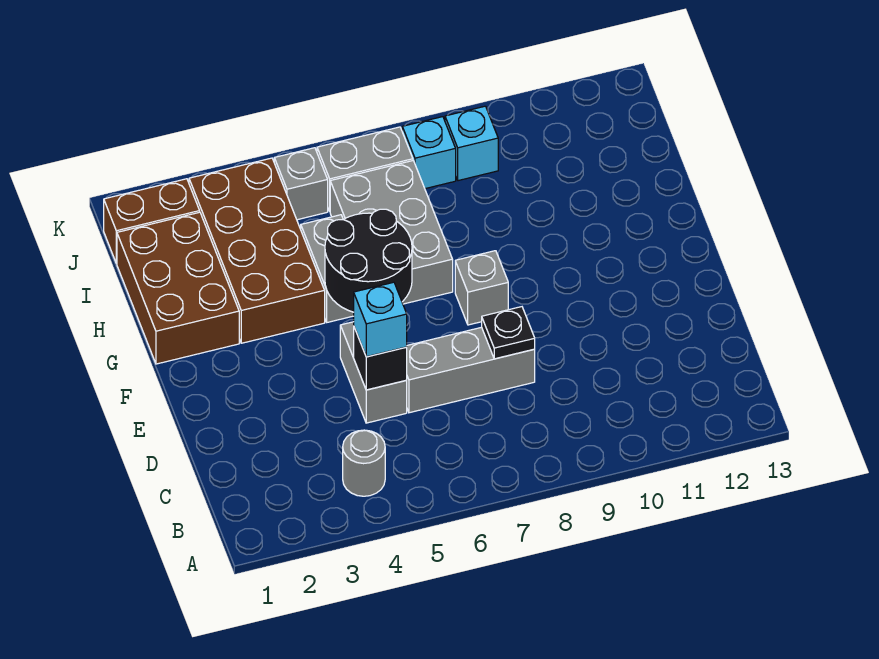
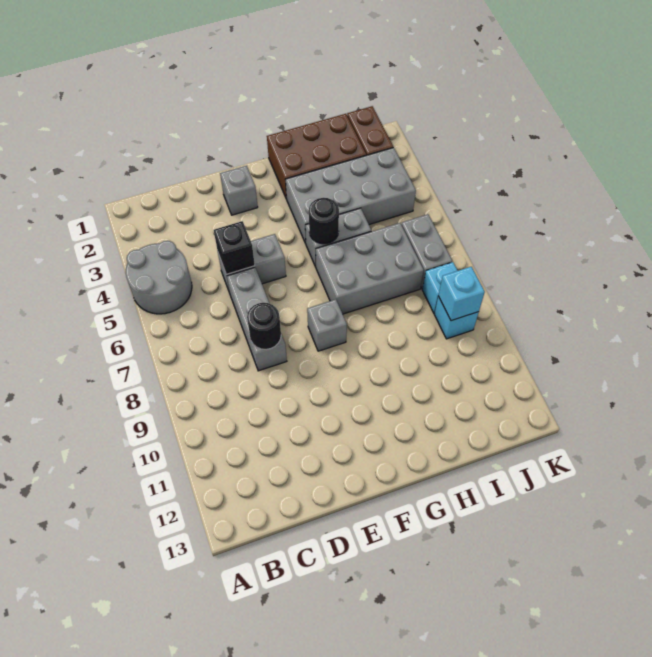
grey 1x1 round brick [343,430,385,496] -> grey 2x2 round brick [126,241,192,314]
cyan 1x1 brick [354,282,407,357] -> cyan 1x1 brick moved to [438,267,485,321]
black 1x1 plate [482,307,535,359] -> black 1x1 round brick [247,303,281,349]
black 2x2 round brick [325,209,412,312] -> black 1x1 round brick [309,198,339,244]
brown 2x4 brick [189,158,325,343] -> grey 2x4 brick [286,147,416,244]
grey 1x1 brick [274,148,328,220] -> grey 1x1 brick moved to [220,166,258,215]

